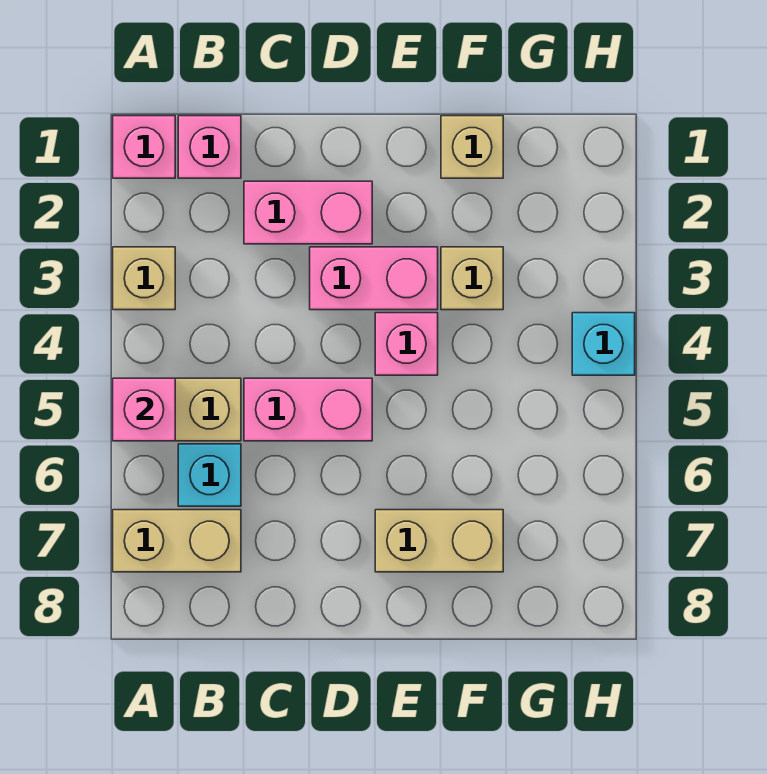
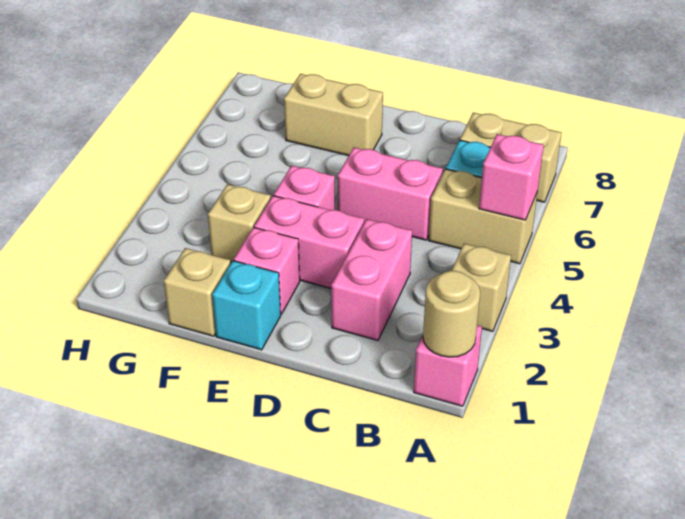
none -> tan 1x1 round brick [423,271,480,357]
pink 1x1 brick [178,116,241,178] -> pink 1x1 brick moved to [234,227,300,314]
pink 1x2 brick [244,181,372,244] -> pink 1x2 brick turned to [331,219,412,341]
cyan 1x1 brick [572,313,635,375] -> cyan 1x1 brick moved to [212,261,281,350]

